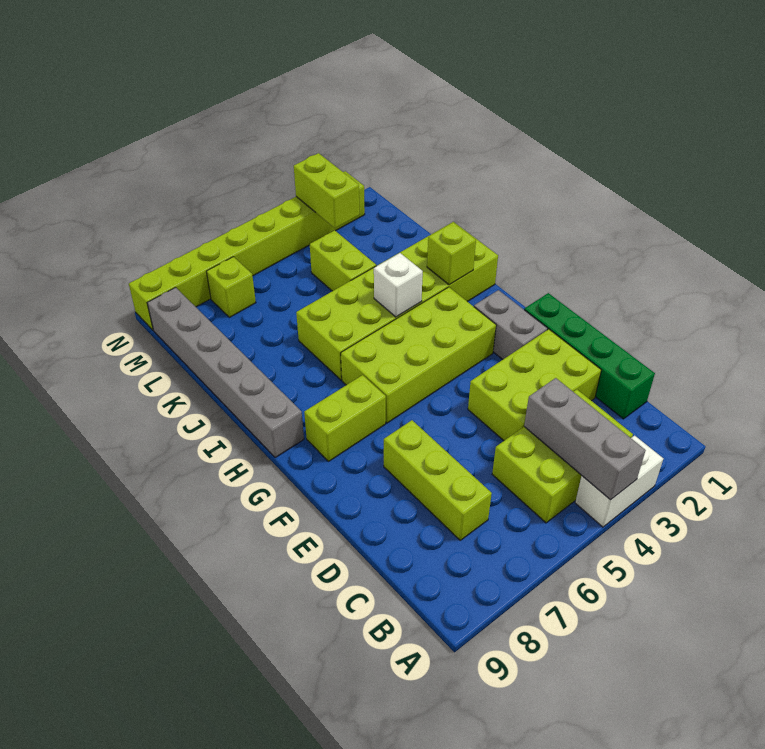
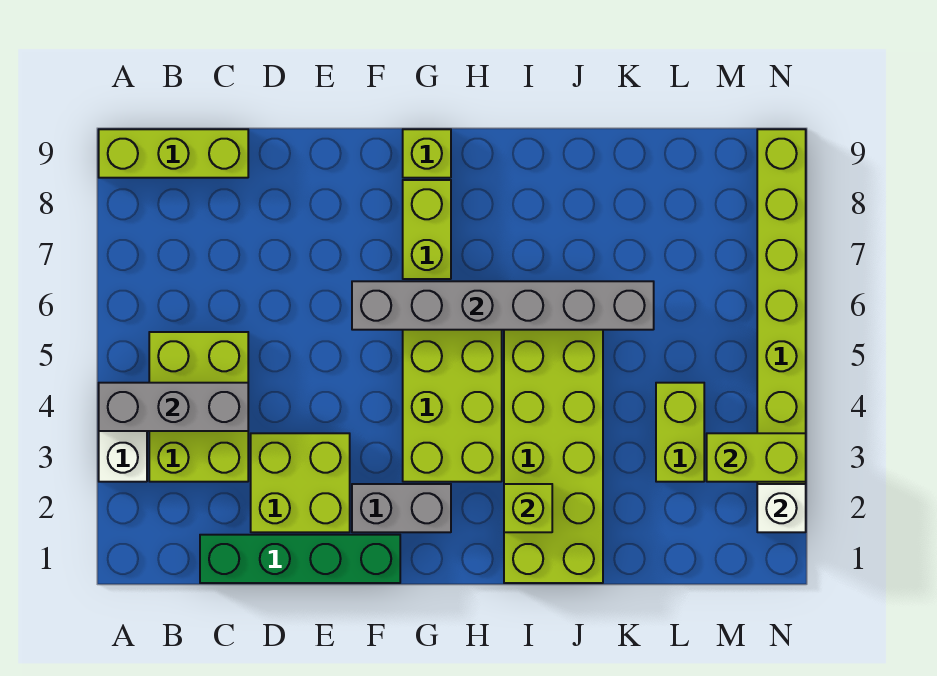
lime 1x3 brick [384,420,492,540] -> lime 1x3 brick moved to [99,129,248,178]
lime 2x3 brick [468,329,601,441] -> lime 2x2 brick [251,433,350,532]
grey 1x6 brick [147,287,304,458] -> grey 1x6 brick moved to [352,281,654,330]
white 1x1 brick [374,253,423,317] -> white 1x1 brick moved to [757,484,806,532]
lime 1x2 brick [310,230,376,291] -> lime 1x2 brick turned to [656,383,704,482]
lime 1x1 brick [206,257,256,317] -> lime 1x1 brick moved to [403,129,451,178]

